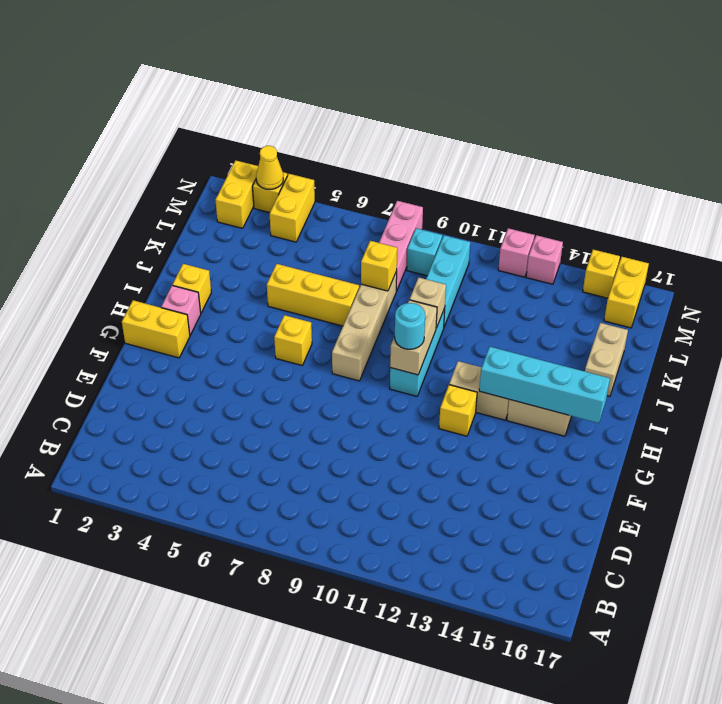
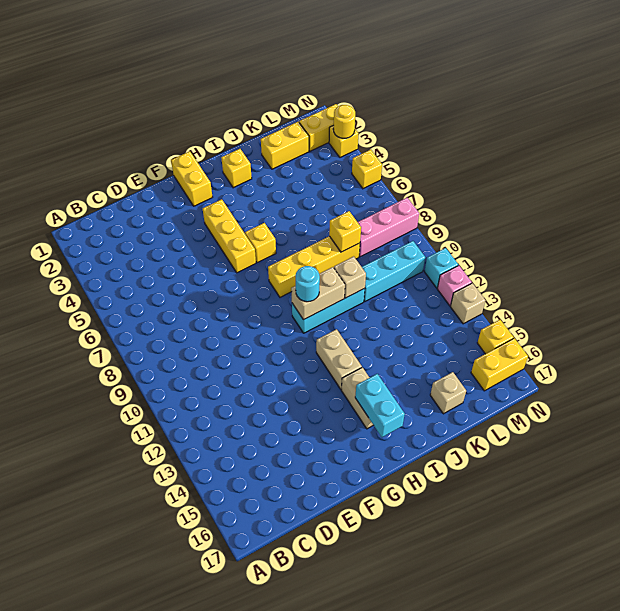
yellow 1x1 brick [439,385,477,436] -> yellow 1x1 brick moved to [352,150,382,189]
pink 1x1 brick [161,286,201,335] -> none
tan 1x4 brick [332,271,397,381] -> yellow 1x4 brick [268,236,360,297]
cyan 1x4 brick [479,347,610,423] -> cyan 1x2 brick [355,374,405,437]
yellow 1x3 brick [267,264,359,326] -> yellow 1x3 brick moved to [203,199,256,273]
tan 1x2 brick [585,323,628,397] -> tan 1x1 brick [430,372,466,414]
yellow 1x2 brick [270,174,315,242] -> yellow 1x2 brick moved to [261,122,309,169]
cyan 1x1 brick [407,228,442,276] -> cyan 1x1 brick moved to [425,248,458,288]
yellow 1x1 cone [256,146,283,190] -> yellow 1x1 round brick [333,105,355,138]
pink 1x1 brick [526,235,563,284] -> tan 1x1 brick [451,283,486,324]

